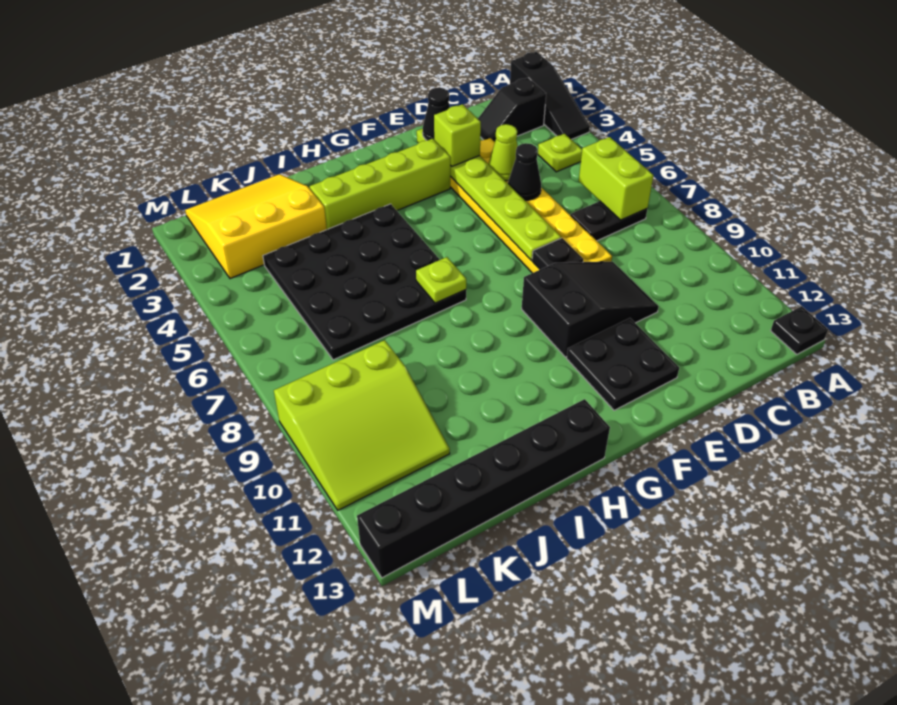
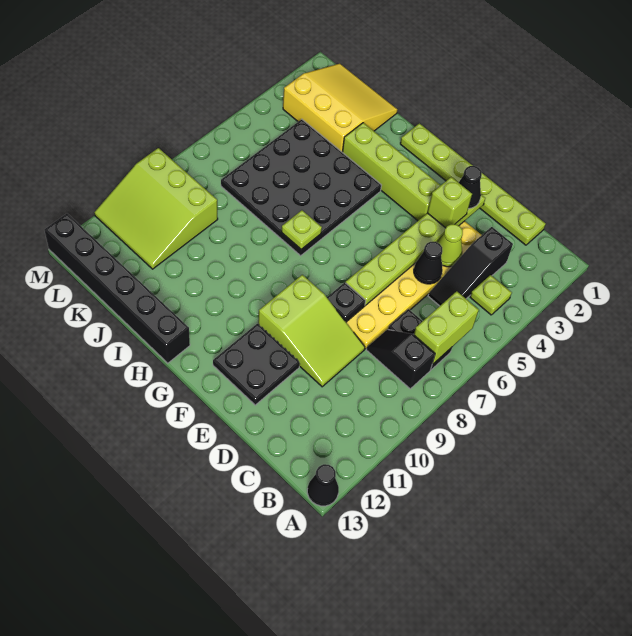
black 1x3 slope [510,52,590,139] -> black 1x3 slope moved to [428,227,513,306]
black 1x1 plate [771,306,828,354] -> black 1x1 cone [307,464,339,506]
black 1x2 slope [478,78,546,142] -> black 1x2 slope moved to [367,330,435,389]
none -> lime 1x6 plate [400,123,546,245]
black 2x3 slope [522,262,659,357] -> lime 2x3 slope [258,275,365,387]

